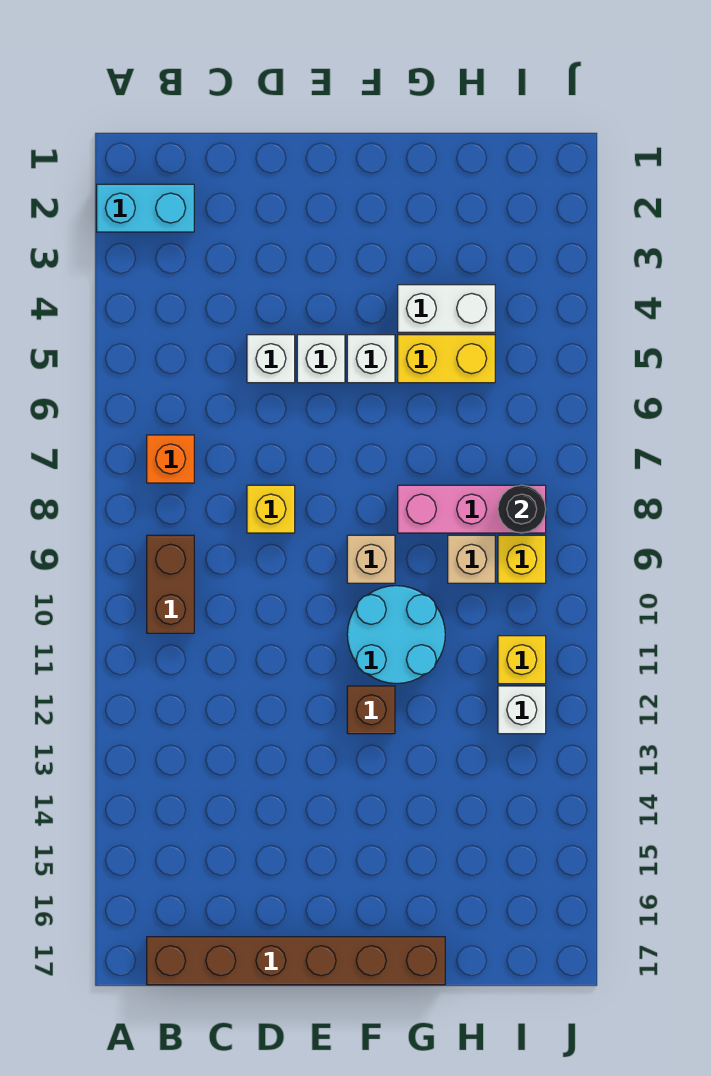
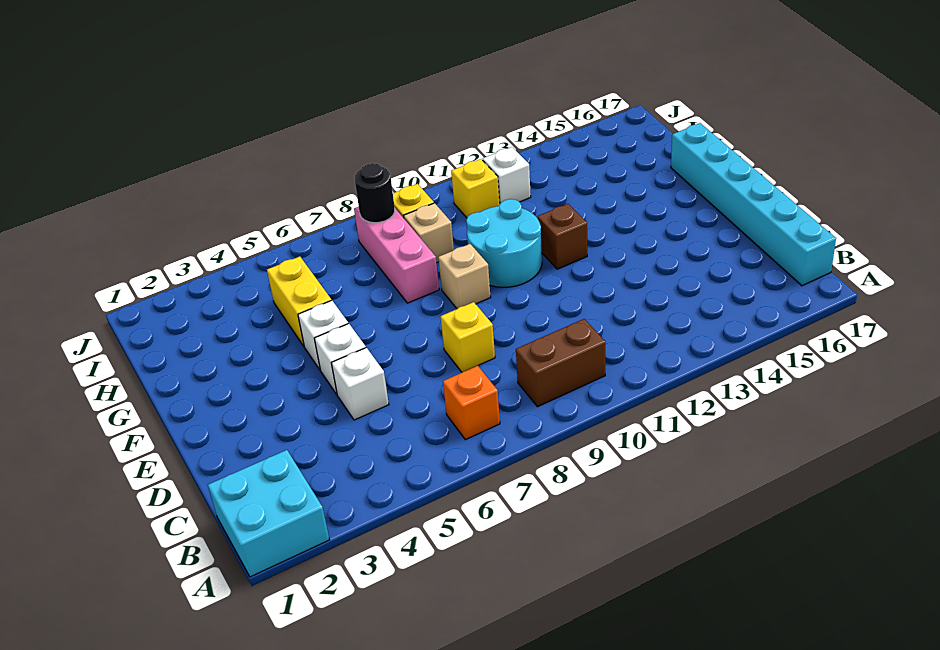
cyan 1x2 brick [97,184,194,232] -> cyan 2x2 brick [208,450,329,577]
brown 1x6 brick [147,937,445,985] -> cyan 1x6 brick [671,123,836,286]
white 1x2 brick [398,285,495,332] -> none

